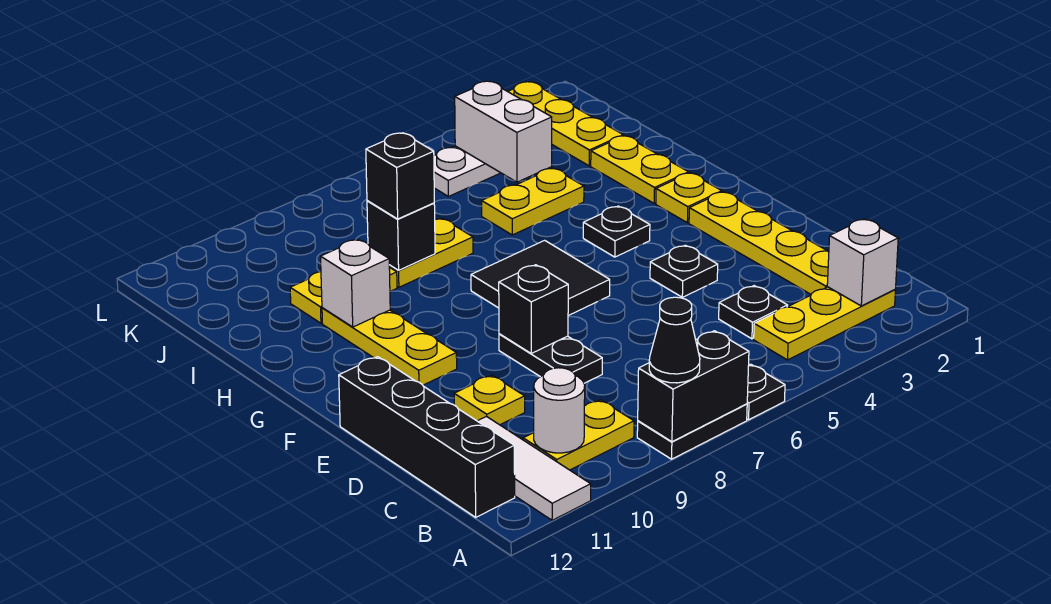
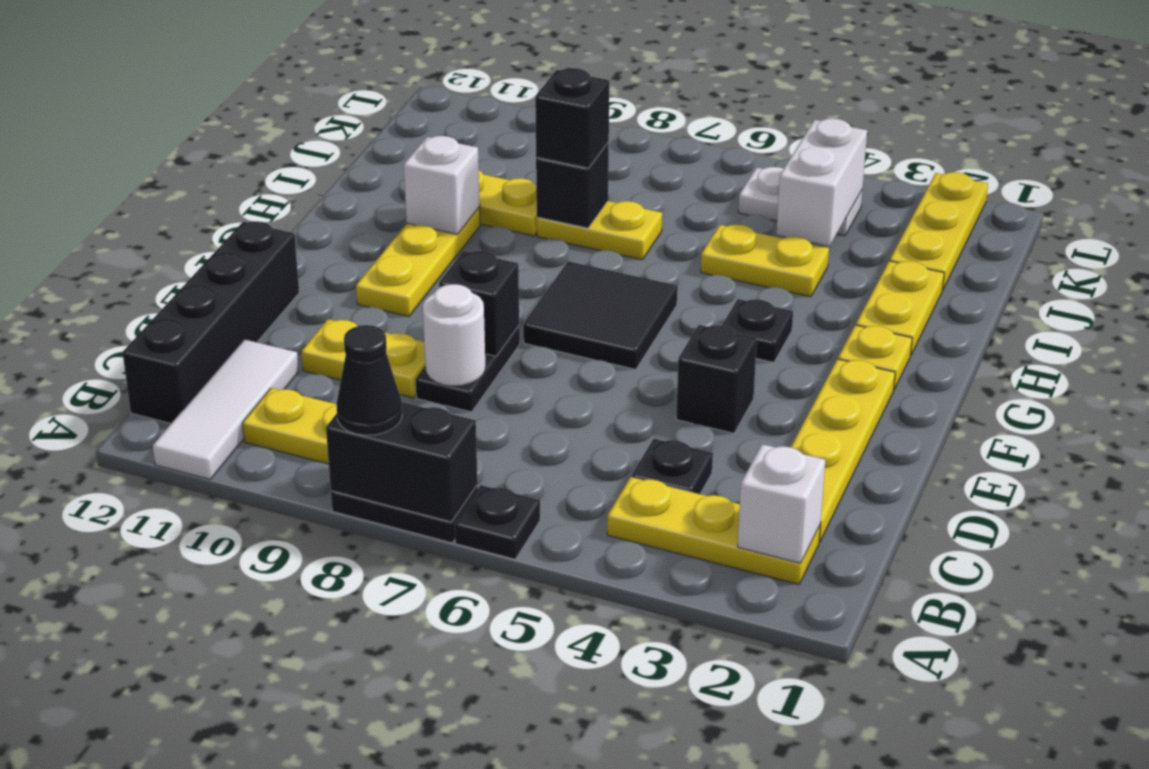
white 1x1 round brick [534,368,585,453] -> white 1x1 round brick moved to [423,284,486,386]
yellow 1x1 plate [454,375,525,425] -> yellow 1x2 plate [301,319,425,398]
black 1x1 plate [650,245,718,297] -> black 1x1 brick [676,325,757,433]

